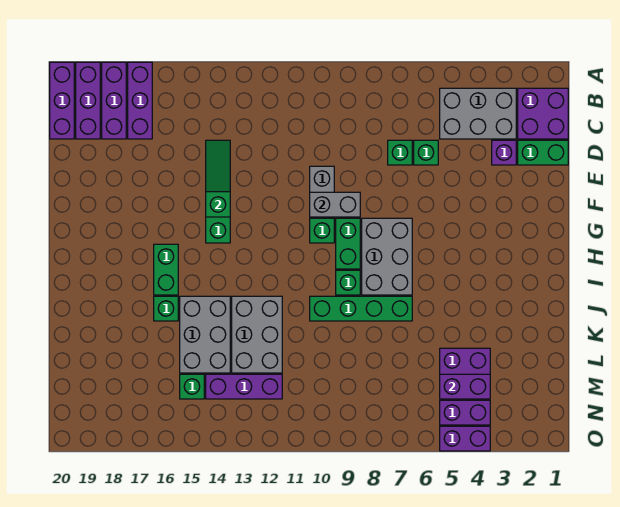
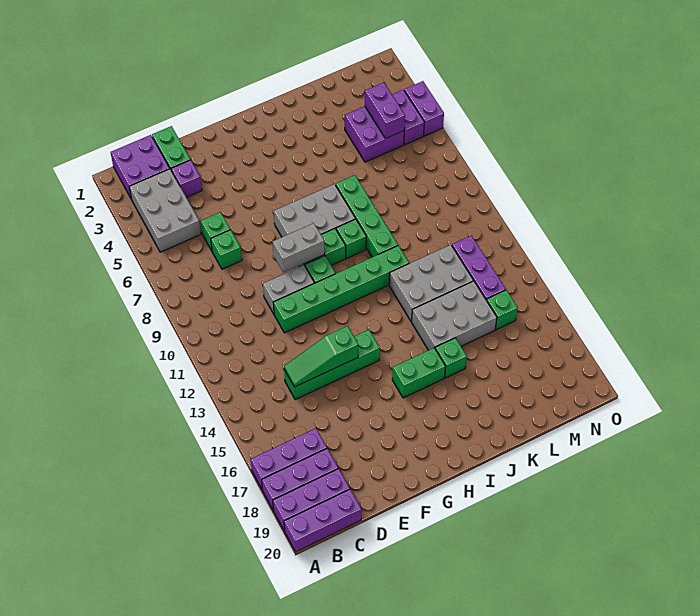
none -> green 1x6 brick [273,246,409,333]
grey 1x2 brick [310,192,360,217] -> grey 1x2 brick turned to [273,223,325,273]

